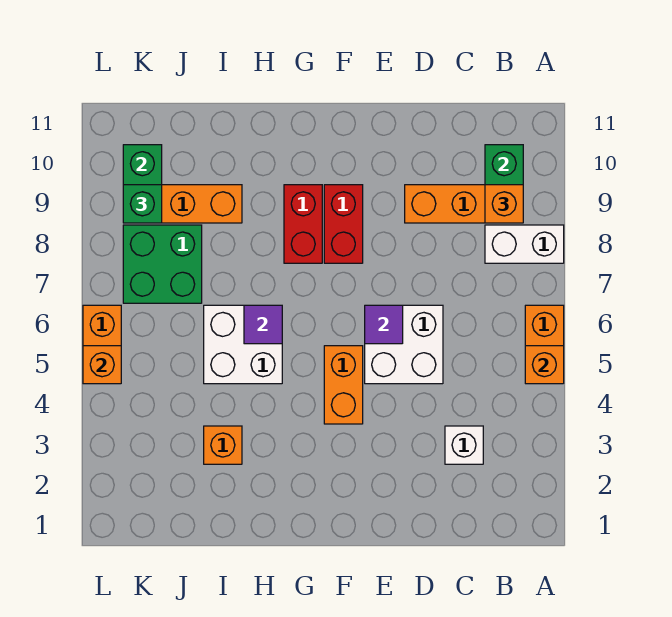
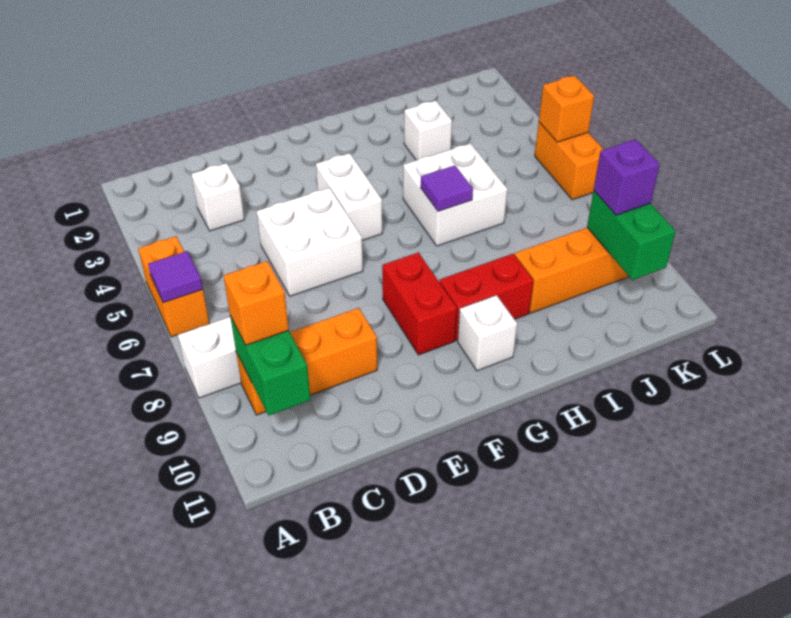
orange 1x1 brick [525,346,564,384] -> none
purple 1x1 tile [365,305,403,344] -> purple 1x1 tile moved to [148,251,203,303]
orange 1x2 brick [324,346,363,424] -> white 1x2 brick [316,153,382,240]
red 1x2 brick [284,185,322,263] -> red 1x2 brick turned to [439,254,533,341]
none -> white 1x1 brick [458,295,517,371]
orange 1x1 brick [204,426,242,464] -> white 1x1 brick [404,100,452,160]
green 2x2 brick [123,225,202,303] -> none
green 1x1 brick [123,185,162,223] -> purple 1x1 brick [594,139,660,215]

